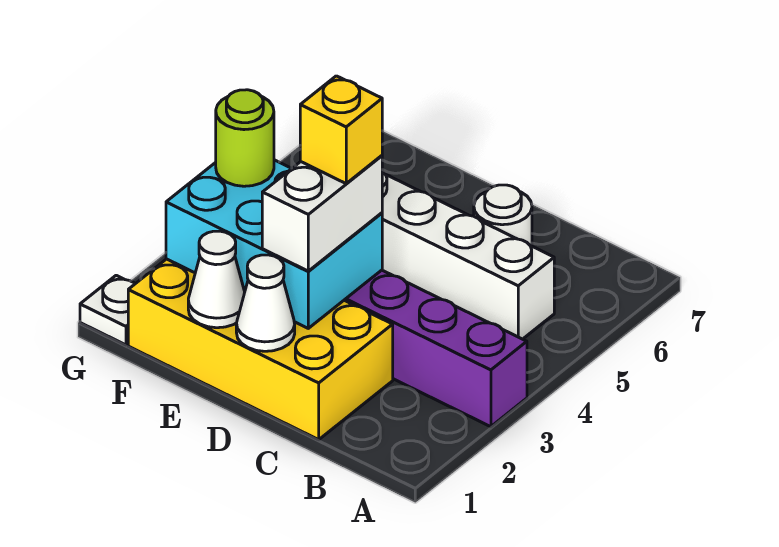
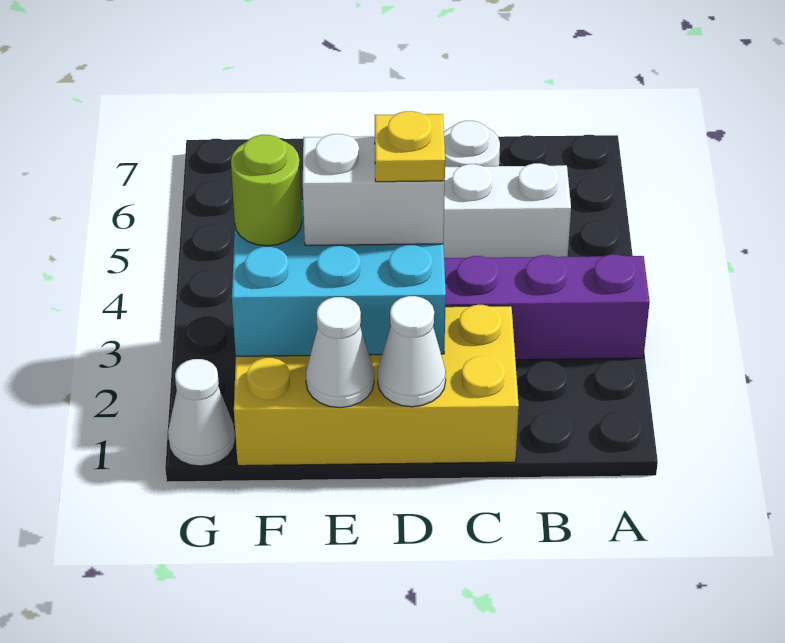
white 1x2 brick [262,156,382,271] -> white 1x2 brick turned to [303,134,445,245]
yellow 1x1 brick [300,76,382,183] -> yellow 1x1 plate [375,111,445,182]
white 1x1 plate [80,275,135,345] -> white 1x1 cone [168,359,235,466]

